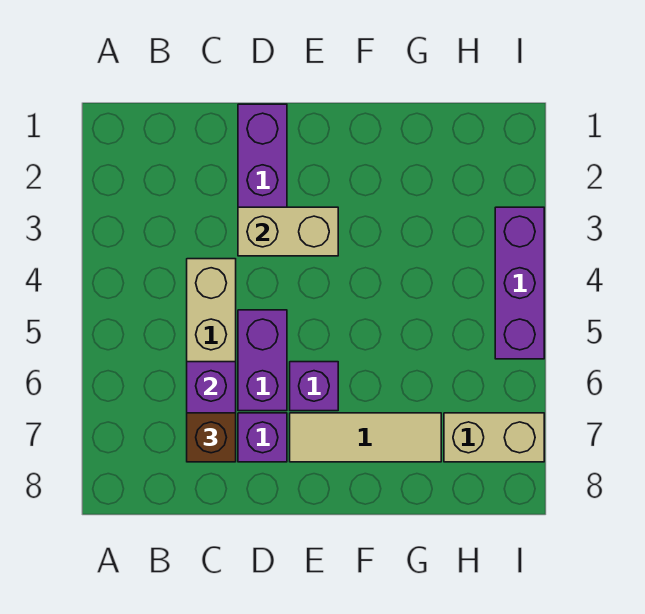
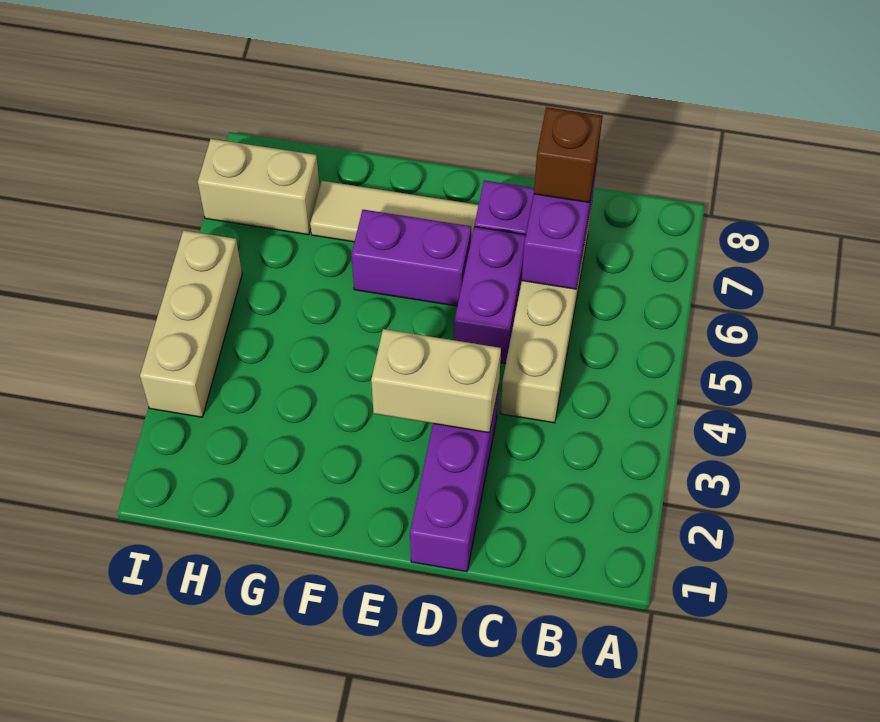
purple 1x1 brick [290,362,338,411] -> purple 1x2 brick [351,210,471,306]
purple 1x3 brick [495,207,544,359] -> tan 1x3 brick [140,230,242,417]

